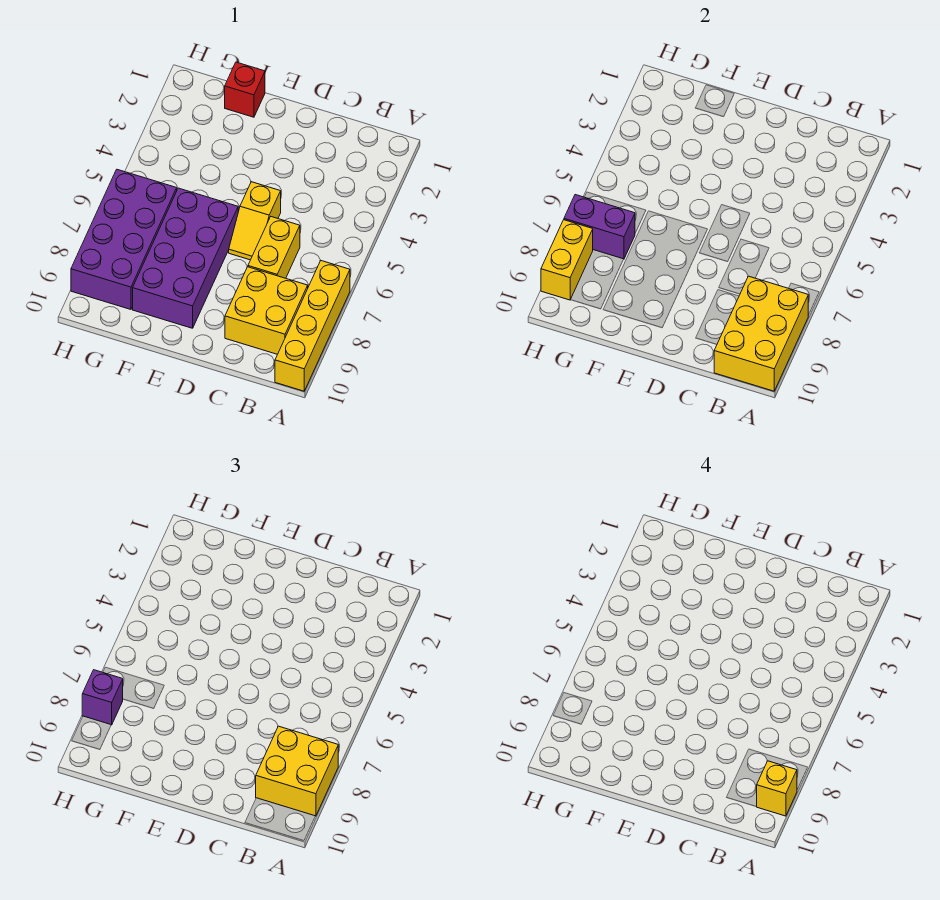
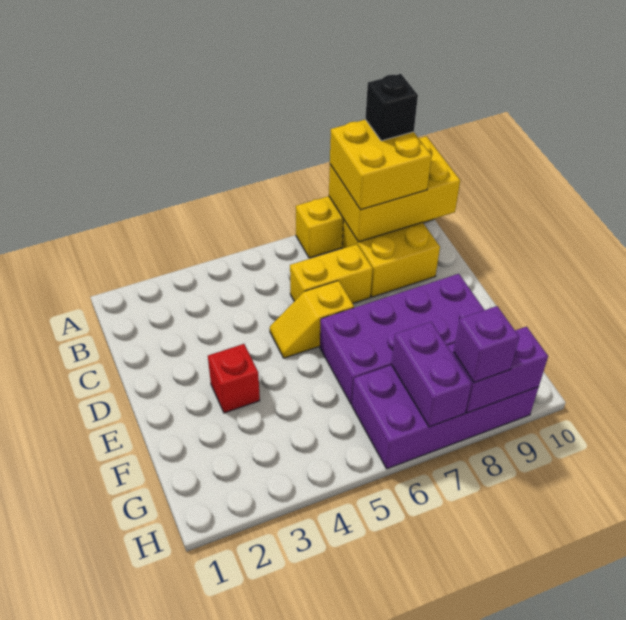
yellow 1x1 brick [757,761,797,816] -> black 1x1 brick [365,74,418,141]
yellow 1x2 slope [229,182,281,260] -> yellow 1x2 slope turned to [270,281,354,358]
red 1x1 brick [225,62,265,117] -> red 1x1 brick moved to [208,344,260,413]
yellow 1x2 brick [541,220,593,300] -> purple 1x2 brick [453,327,548,413]

